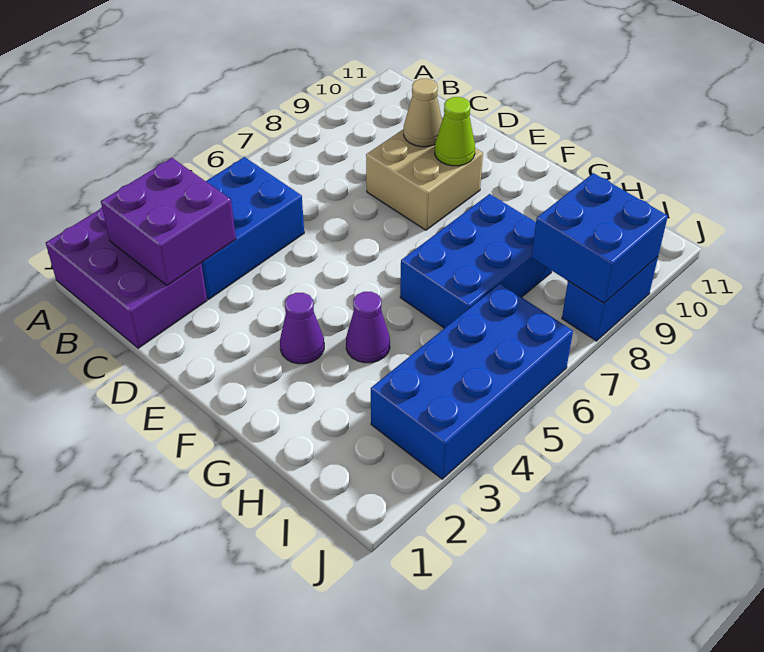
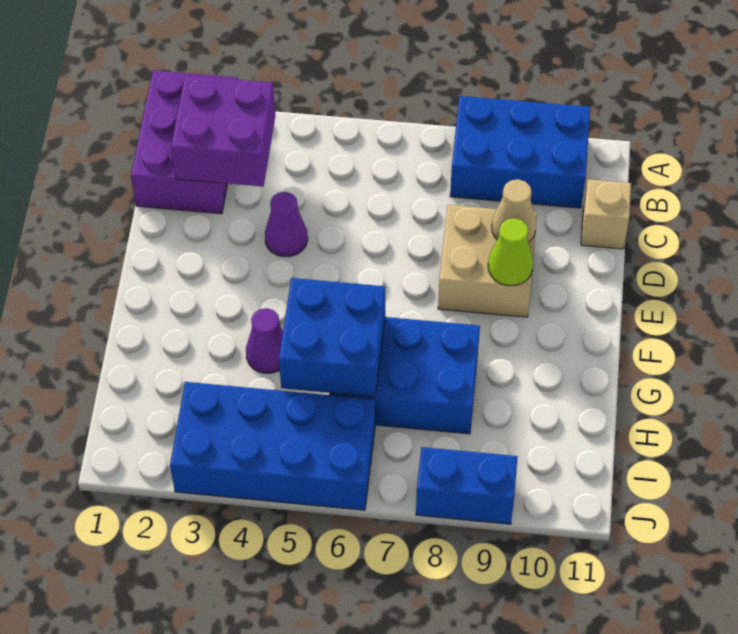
blue 2x3 brick [201,157,304,299] -> blue 2x3 brick moved to [450,96,590,208]
none -> tan 1x1 brick [581,179,631,249]
purple 1x1 cone [280,293,324,364] -> purple 1x1 cone moved to [265,192,308,257]
blue 2x2 brick [531,173,668,303] -> blue 2x2 brick moved to [279,278,385,397]

